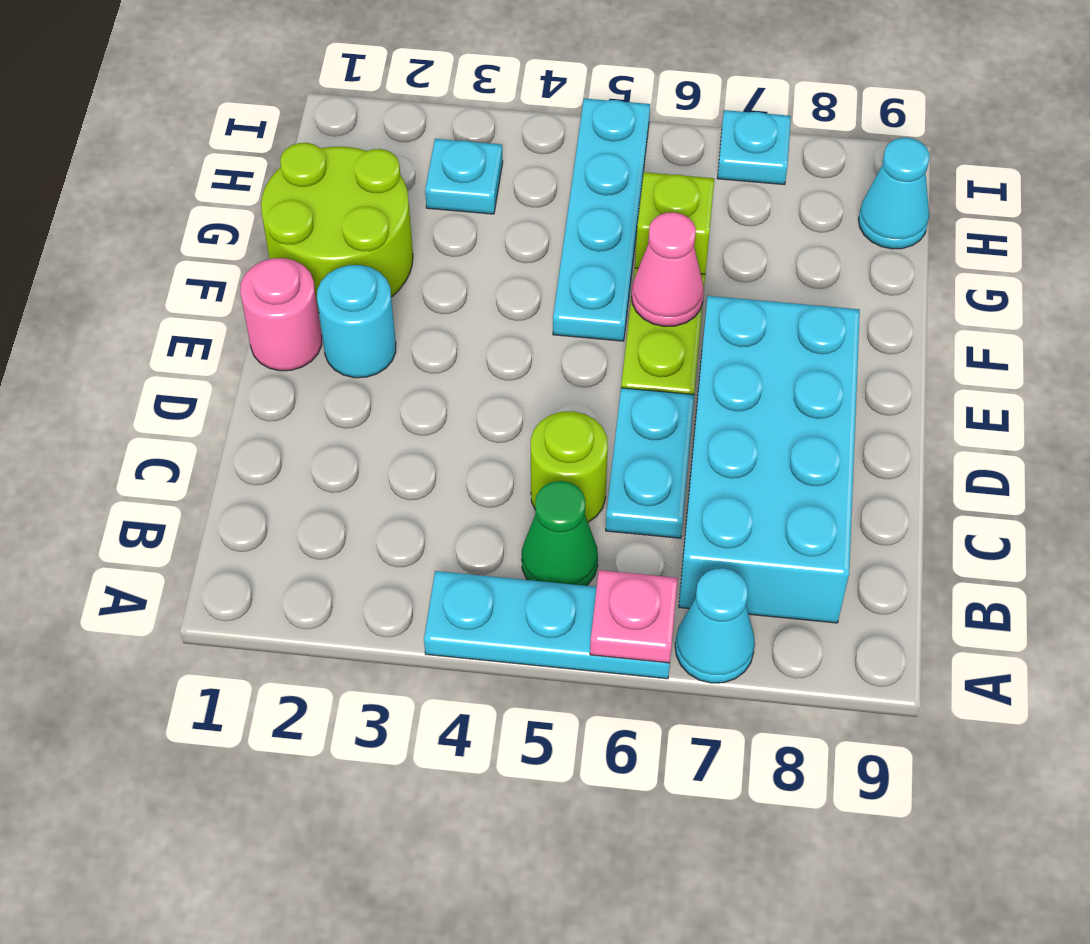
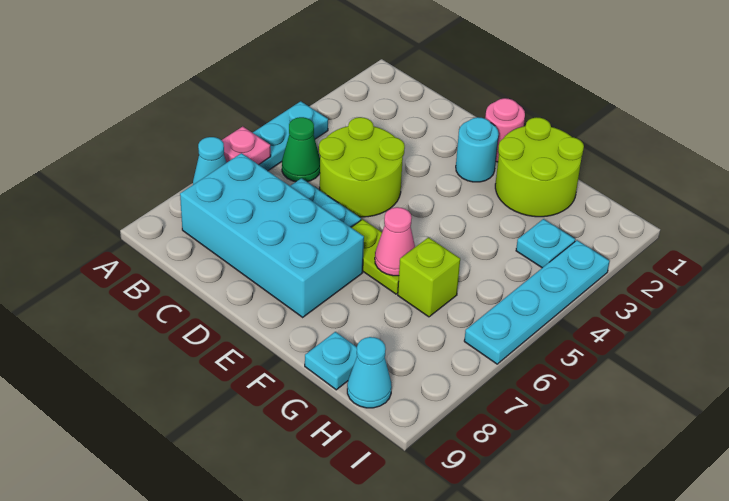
lime 1x1 round brick [531,411,608,522] -> lime 2x2 round brick [319,117,405,217]
cyan 1x4 plate [553,99,650,341] -> cyan 1x4 plate turned to [464,240,610,364]
cyan 1x1 plate [717,110,791,185] -> cyan 1x1 plate moved to [305,332,357,390]

